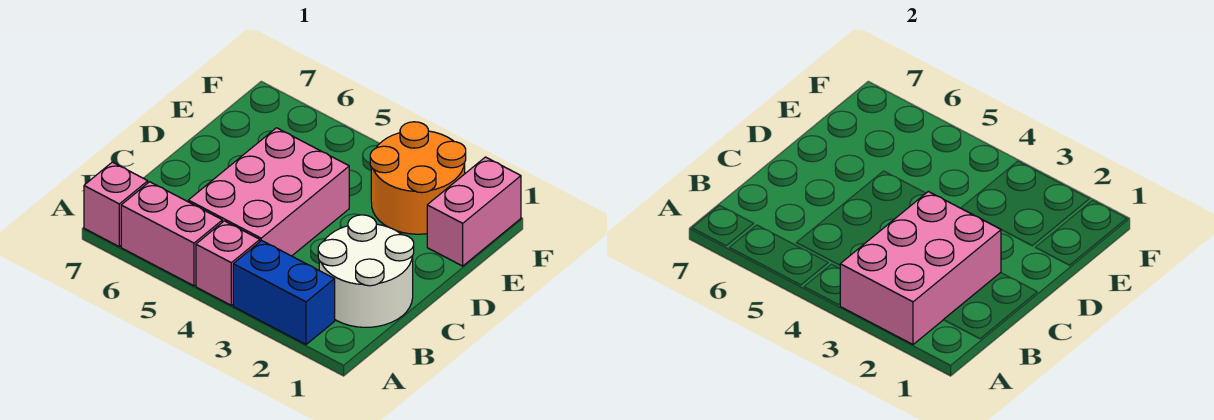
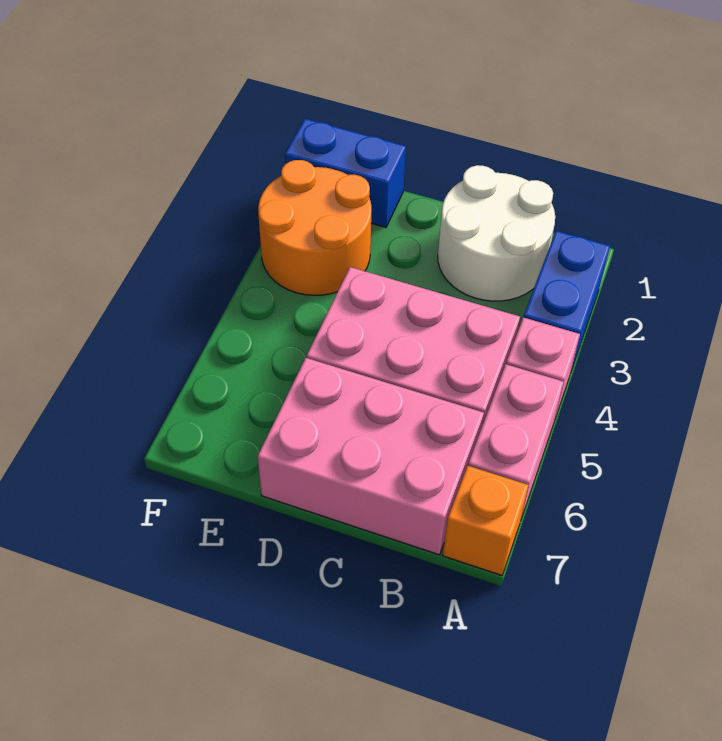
pink 2x3 brick [840,191,1001,344] -> pink 2x3 brick moved to [258,358,484,555]
pink 1x1 brick [84,162,148,247] -> orange 1x1 brick [443,466,529,575]
pink 1x2 brick [427,157,521,266] -> blue 1x2 brick [285,119,406,227]

